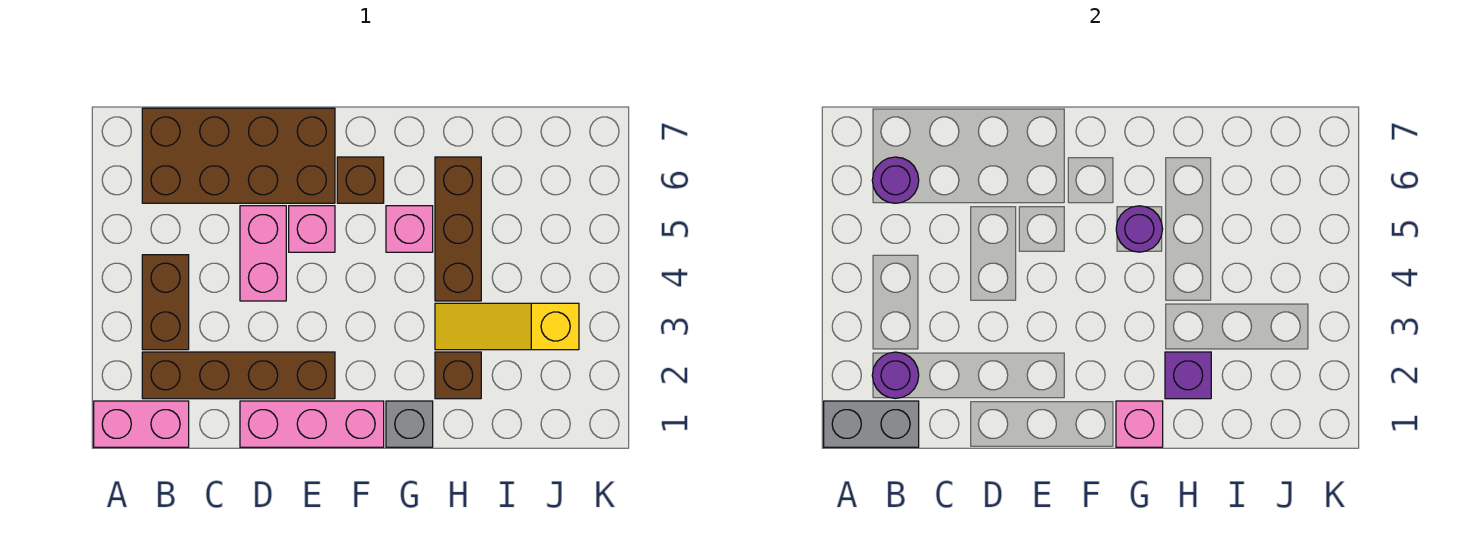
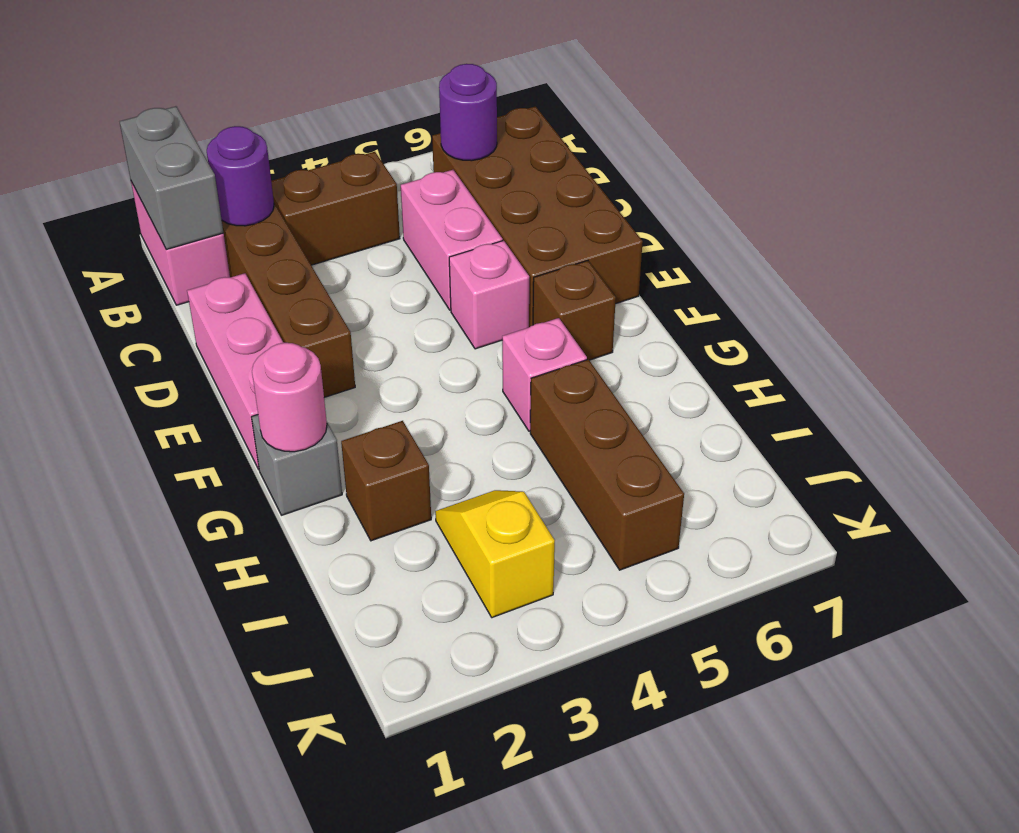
pink 1x2 brick [240,206,286,301] -> pink 1x2 brick turned to [401,170,503,310]
pink 1x1 brick [1116,401,1163,447] -> pink 1x1 round brick [252,343,327,452]
purple 1x1 round brick [1116,206,1163,252] -> none
purple 1x1 brick [1165,352,1211,399] -> none
yellow 1x3 slope [435,303,579,350] -> yellow 1x2 slope [435,490,555,618]
brown 1x3 brick [435,157,481,301] -> brown 1x3 brick turned to [530,359,684,570]

